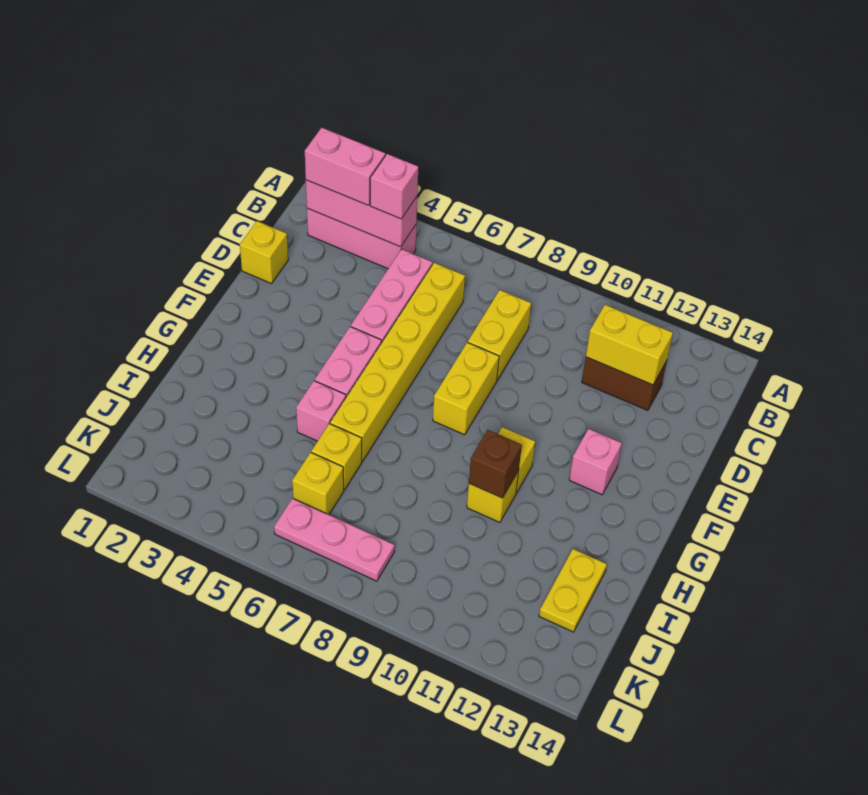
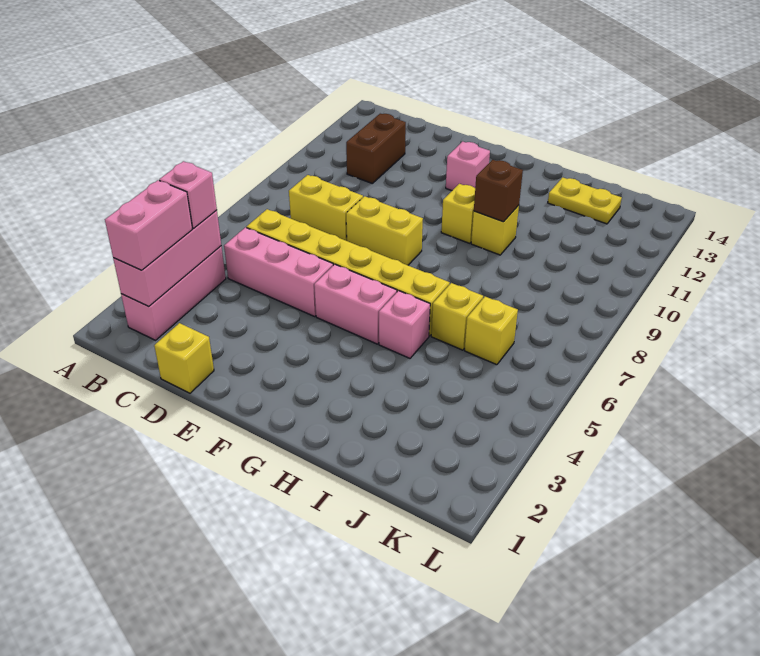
yellow 1x2 brick [586,305,673,385] -> none
pink 1x3 plate [274,498,394,581] -> none

